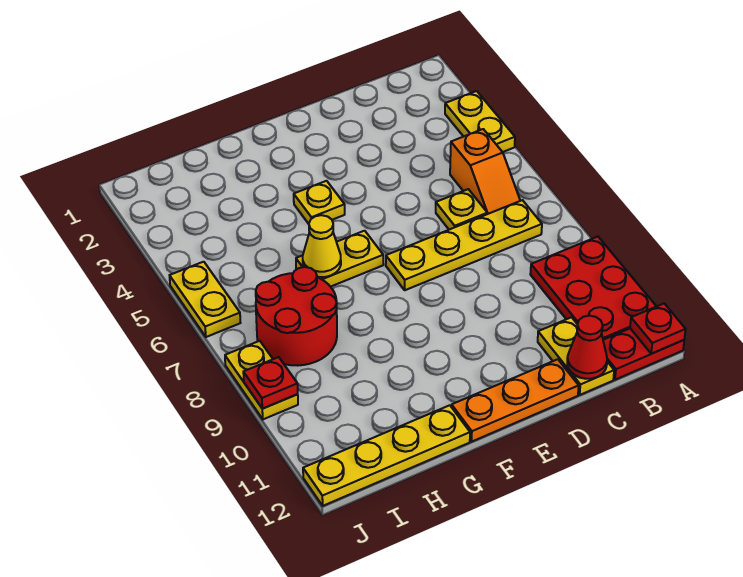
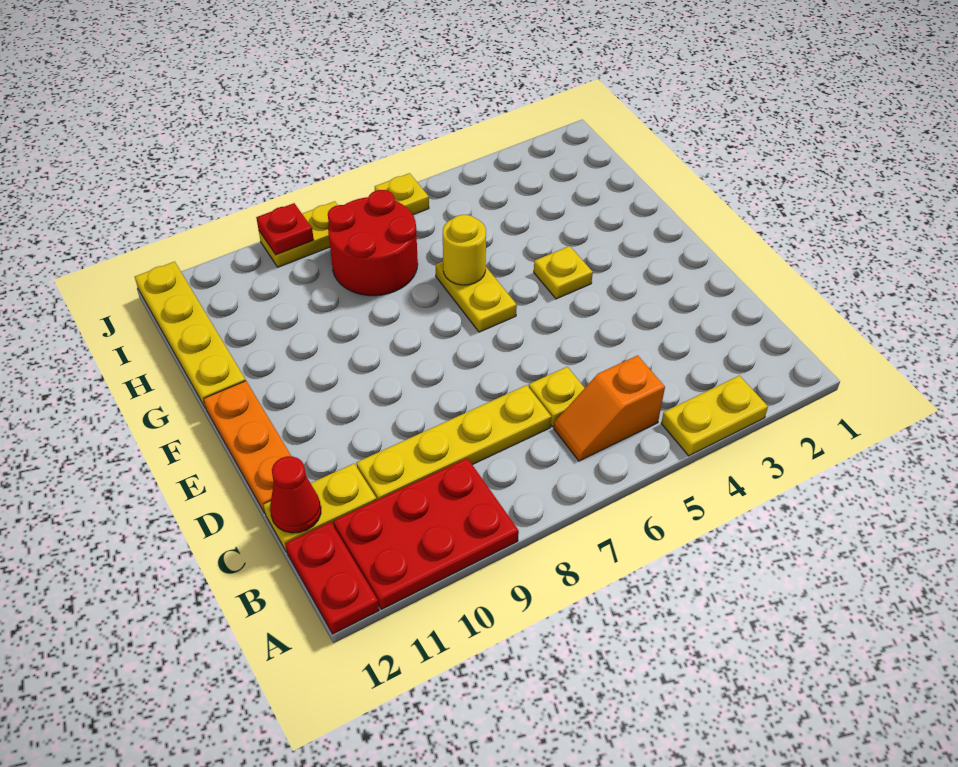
red 1x1 plate [630,304,686,354] -> none
yellow 1x4 plate [386,200,542,290] -> yellow 1x4 plate turned to [357,385,551,500]
yellow 1x1 cone [303,215,341,277] -> yellow 1x1 round brick [443,215,486,285]
yellow 1x2 plate [170,262,240,337] -> yellow 1x1 plate [375,173,429,215]

